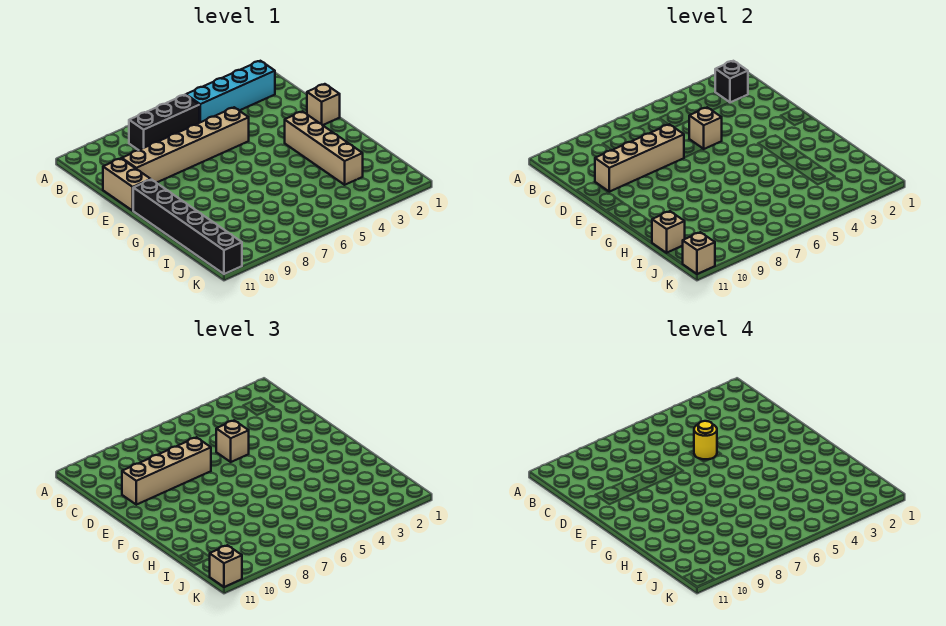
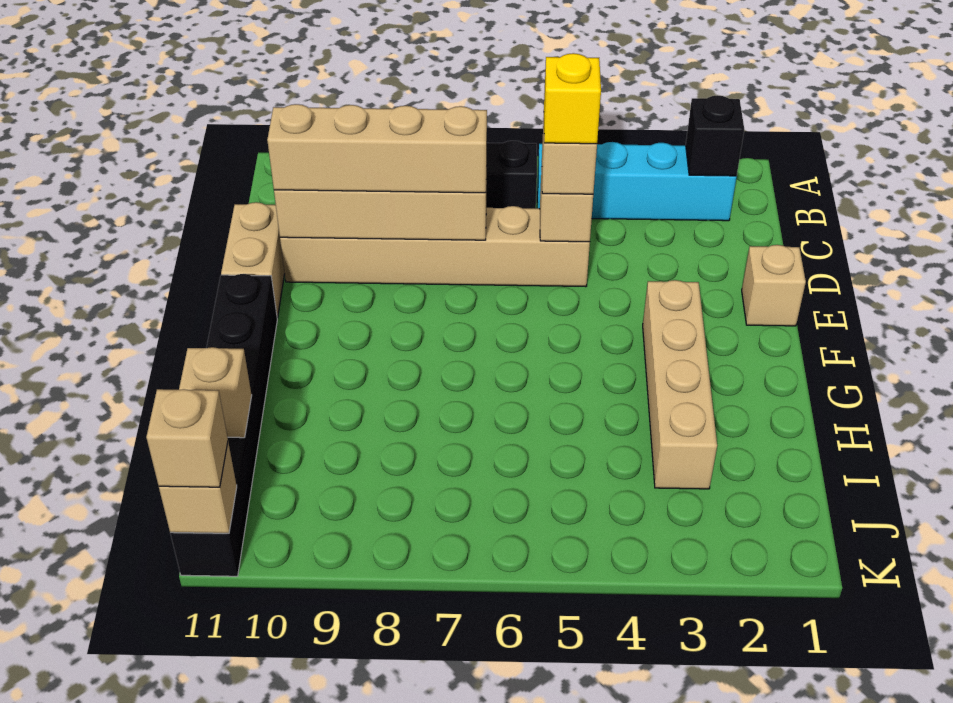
yellow 1x1 round brick [694,421,717,459] -> yellow 1x1 brick [544,53,601,144]

